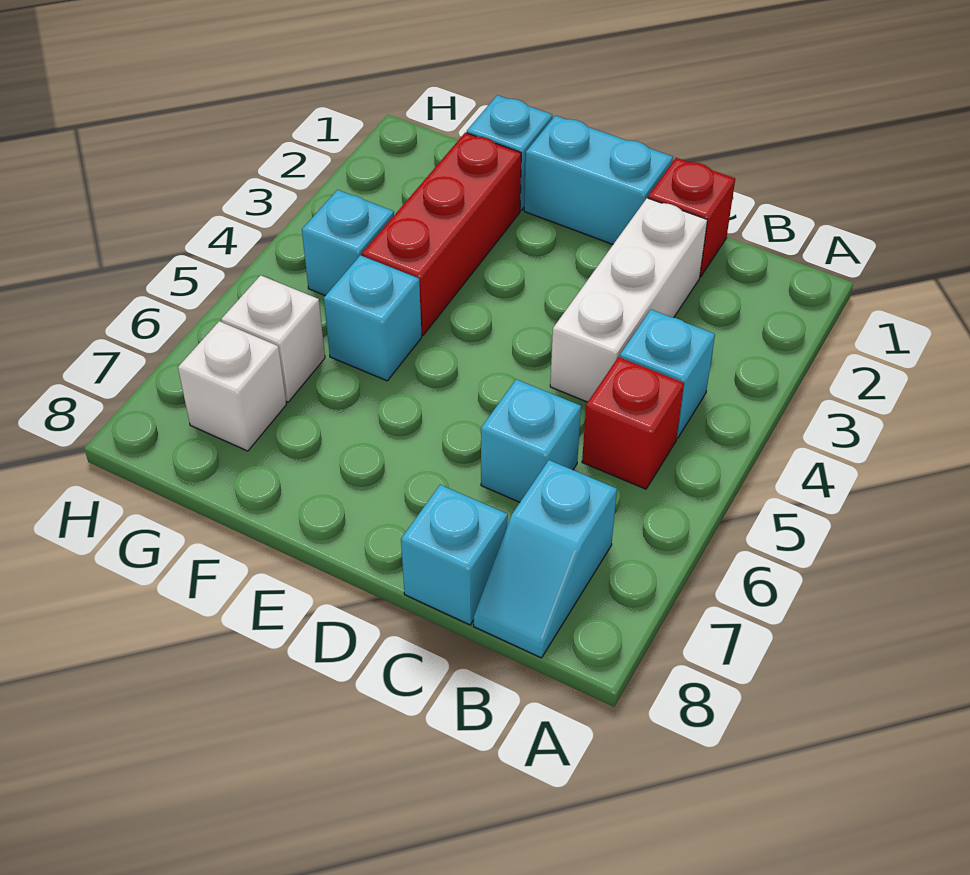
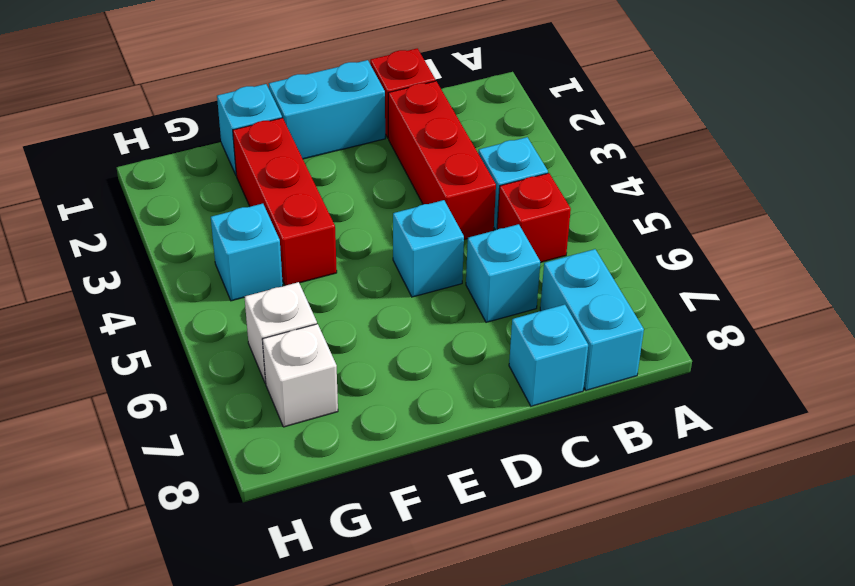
cyan 1x2 slope [474,460,617,658] -> cyan 1x2 brick [540,249,644,390]
white 1x3 brick [550,198,707,402] -> red 1x3 brick [388,81,496,239]
cyan 1x1 brick [324,255,422,381] -> cyan 1x1 brick moved to [393,200,464,297]

